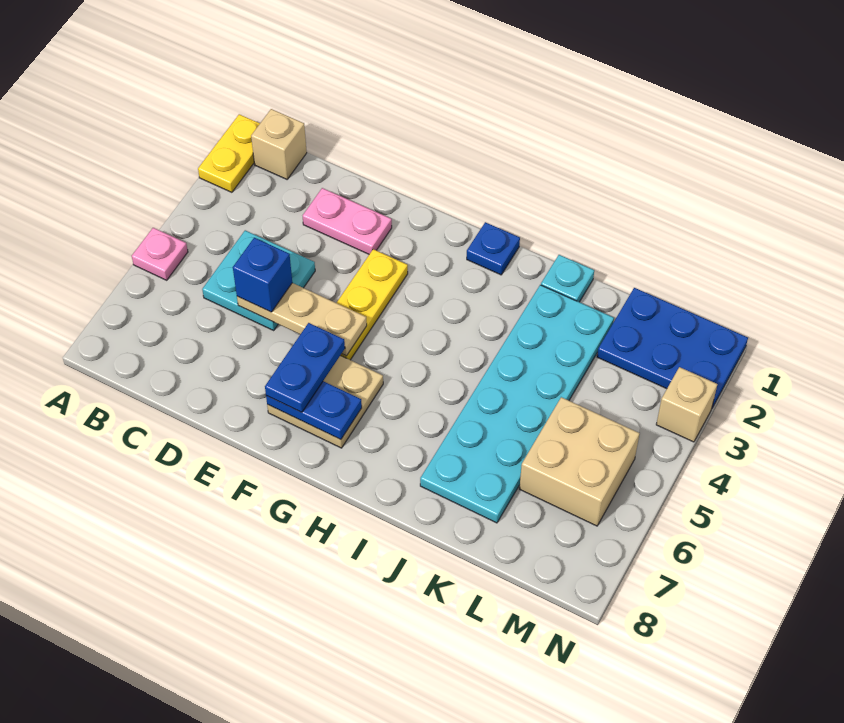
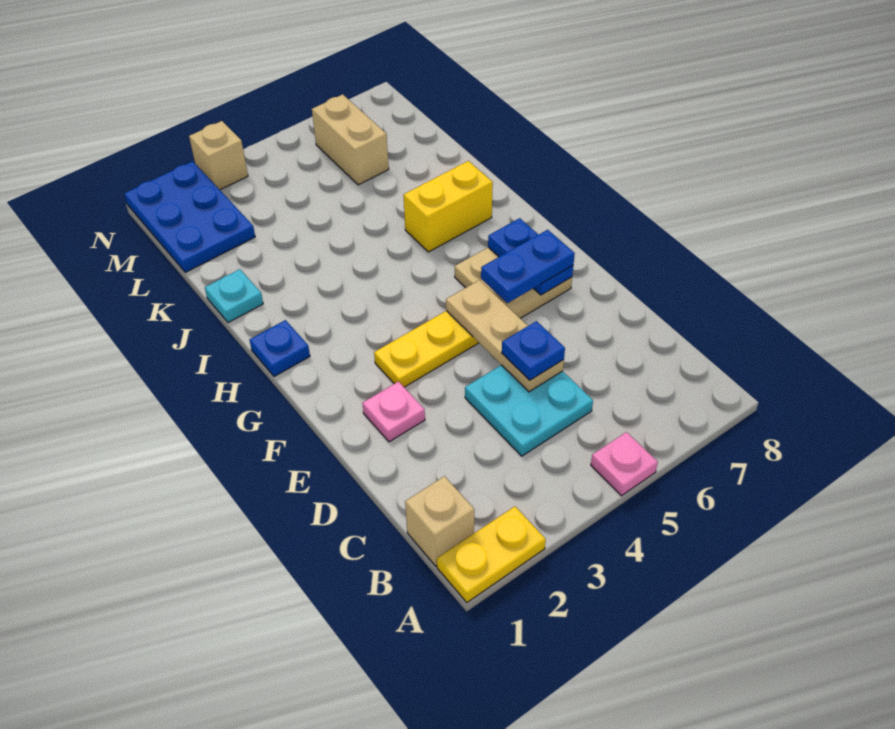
pink 1x2 plate [303,188,392,254] -> pink 1x1 plate [362,382,425,442]
blue 1x1 brick [233,238,292,312] -> blue 1x1 plate [502,321,565,380]
none -> yellow 1x2 brick [404,161,493,252]
cyan 2x6 plate [420,285,614,523] -> none
tan 2x2 brick [519,397,640,526] -> tan 1x2 brick [312,94,389,185]

